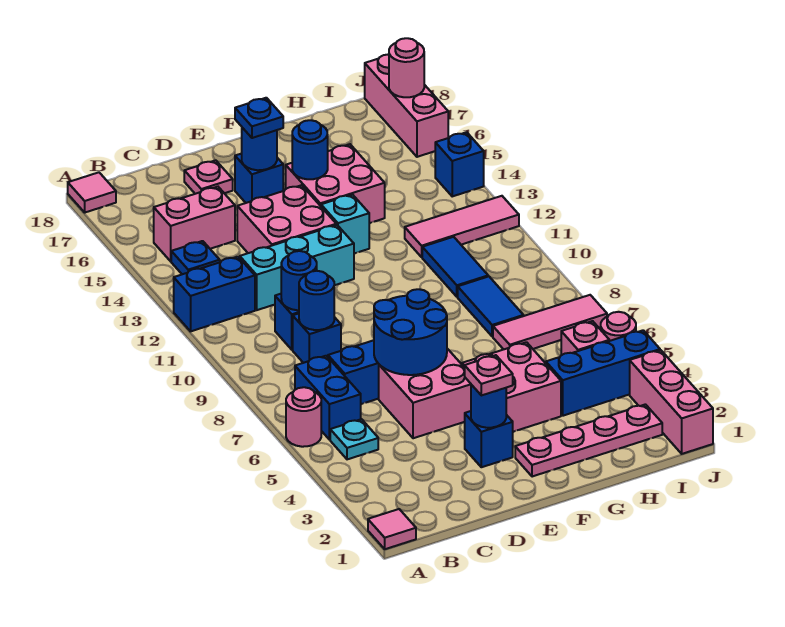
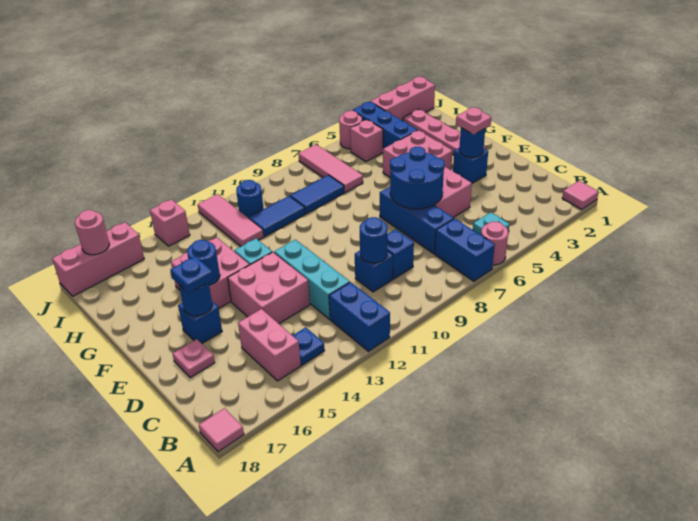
blue 1x2 brick [295,356,361,440] -> blue 1x2 brick turned to [435,218,495,281]
blue 1x1 round brick [299,271,334,330] -> blue 1x1 round brick moved to [236,180,264,218]
blue 1x1 brick [435,132,484,196] -> pink 1x1 brick [150,199,190,246]

